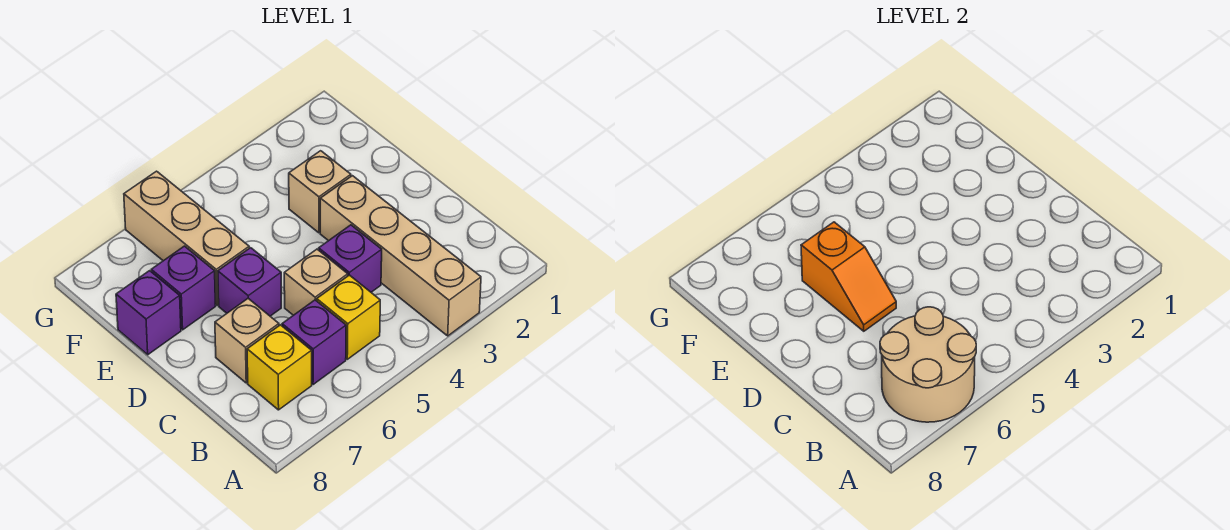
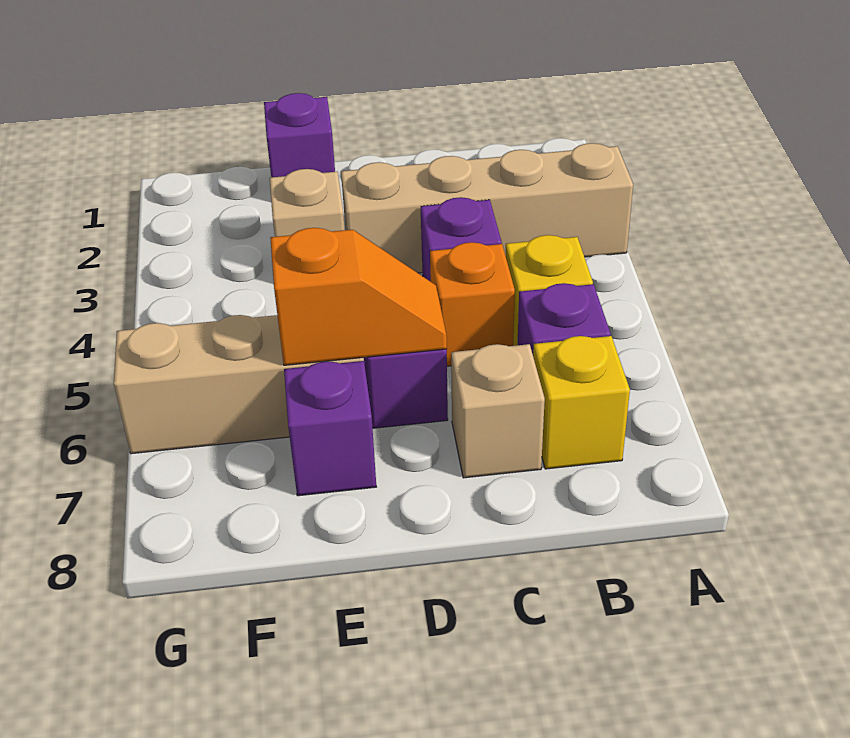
tan 2x2 round brick [880,307,976,422] -> none
tan 1x1 brick [284,249,348,315] -> orange 1x1 brick [430,242,515,366]
purple 1x1 brick [116,271,181,355] -> purple 1x1 brick moved to [264,93,335,177]

